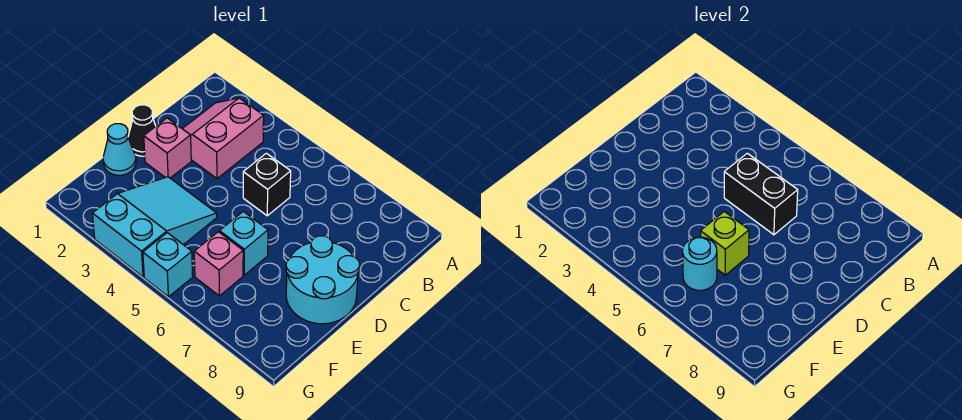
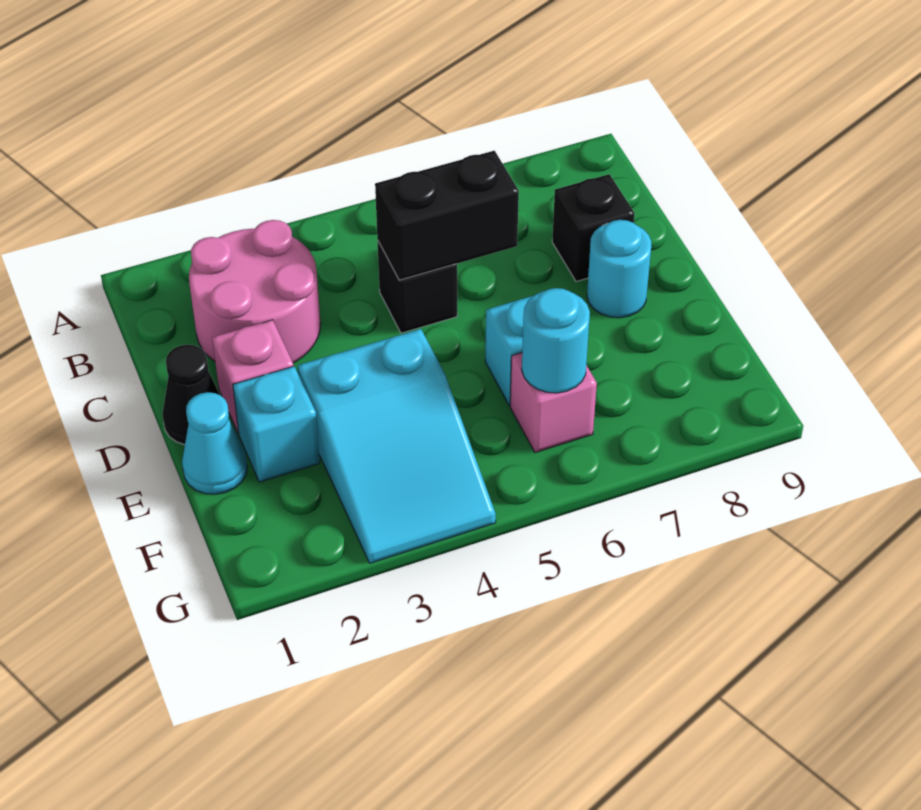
pink 2x2 slope [182,98,264,179] -> pink 2x2 round brick [189,220,320,363]
none -> black 1x1 brick [552,174,635,282]
cyan 2x2 round brick [286,236,360,324] -> cyan 1x1 round brick [587,220,651,318]
cyan 2x3 slope [92,177,217,277] -> cyan 2x3 slope turned to [298,329,496,563]
lime 1x1 brick [701,212,749,275] -> none
cyan 1x1 brick [143,233,193,297] -> cyan 1x1 brick moved to [233,366,320,482]

